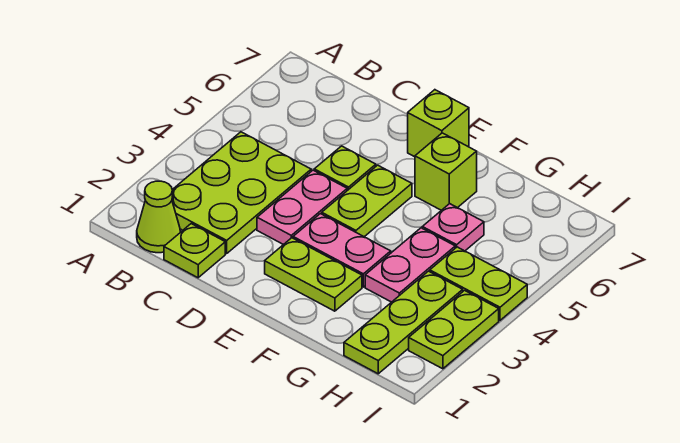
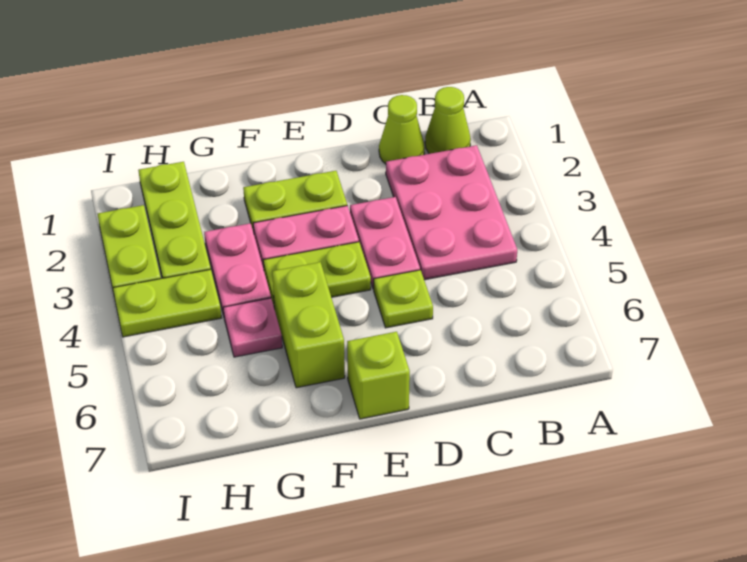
lime 2x3 plate [172,132,311,253] -> pink 2x3 plate [386,145,517,280]
lime 1x1 plate [164,224,225,278] -> lime 1x1 cone [379,95,425,164]
lime 1x2 plate [322,165,412,237] -> lime 1x2 plate turned to [263,242,371,306]
lime 1x1 brick [415,133,477,210] -> lime 1x2 brick [272,262,345,388]

